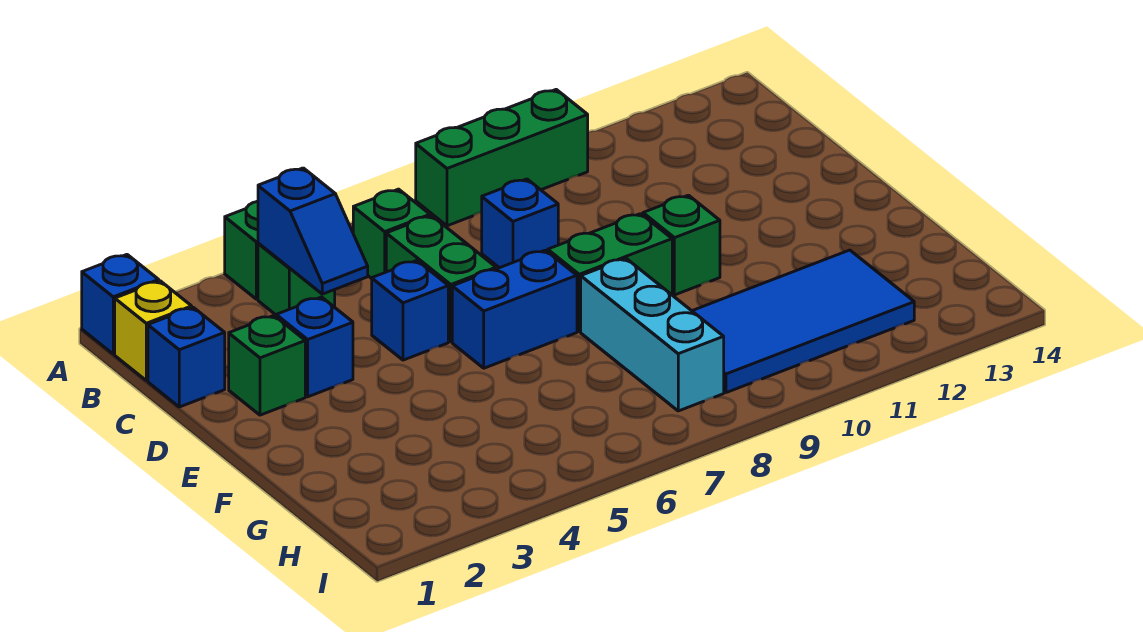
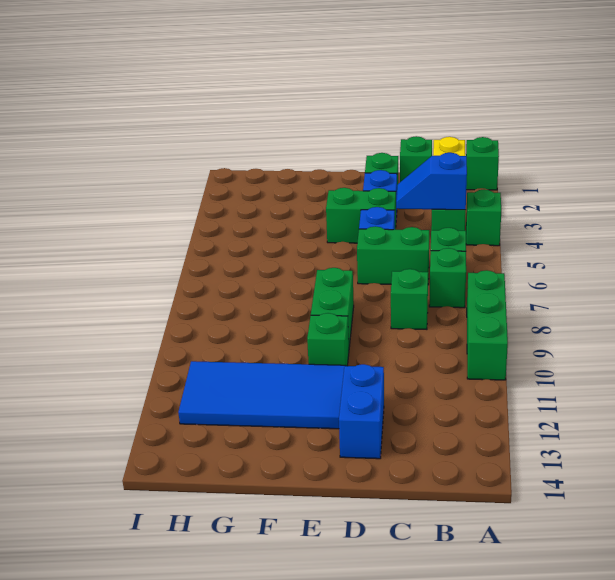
blue 1x1 brick [82,255,159,354] -> green 1x1 brick [466,137,499,190]
none -> green 1x1 brick [429,248,466,308]
blue 1x1 brick [148,307,225,407] -> green 1x1 brick [400,136,432,182]
blue 1x1 brick [482,179,558,268] -> green 1x1 brick [391,269,428,329]
none -> green 1x2 brick [326,188,396,243]
blue 1x2 brick [452,250,577,368] -> blue 1x2 brick moved to [339,364,384,459]
cyan 1x3 brick [581,259,724,411] -> none
blue 2x4 tile [693,250,914,393] -> blue 2x4 tile turned to [178,361,346,429]

